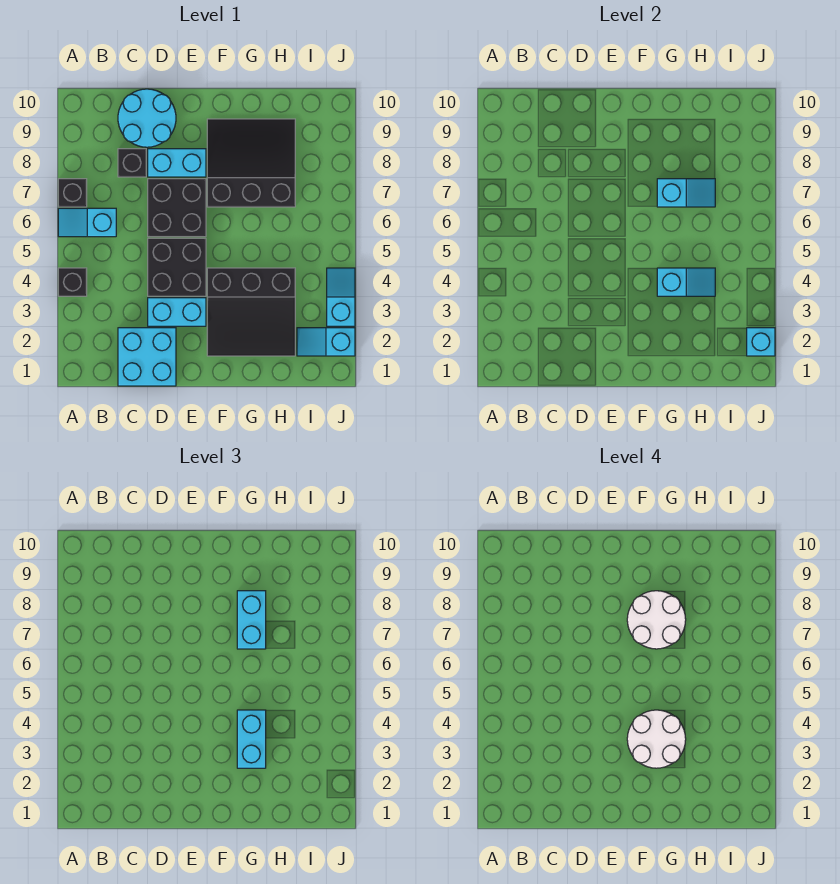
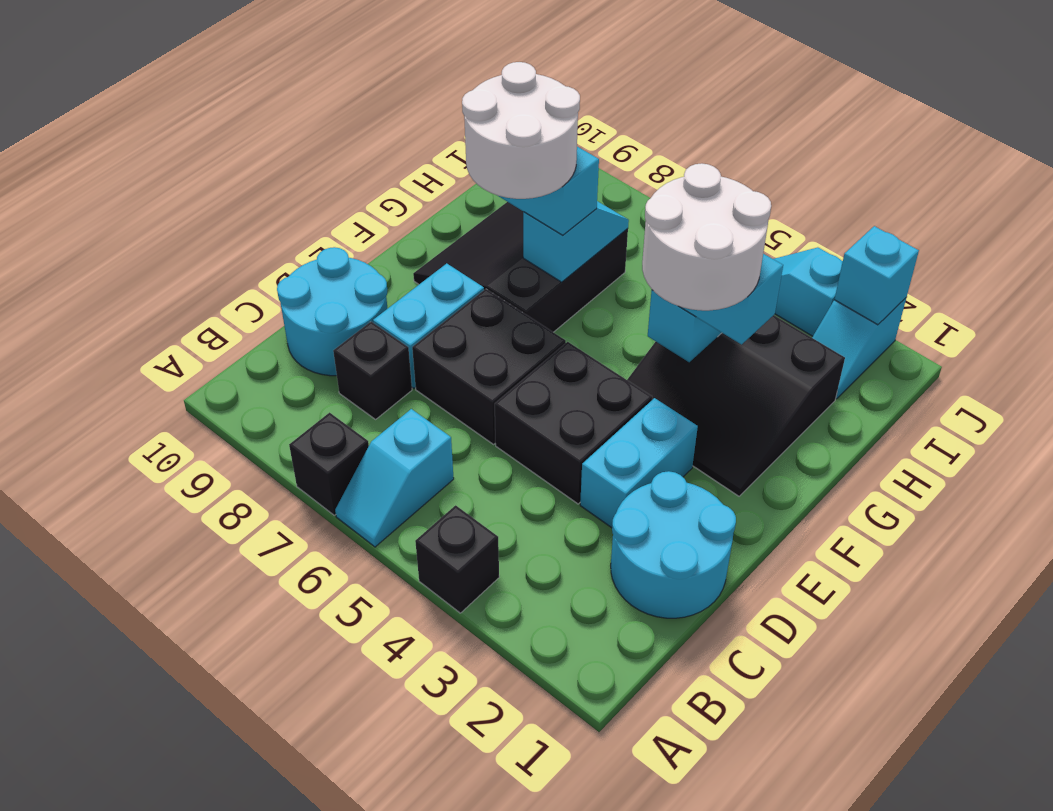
cyan 2x2 brick [118,328,176,386] -> cyan 2x2 round brick [611,471,736,618]
black 3x3 slope [207,268,295,356] -> black 3x3 slope turned to [627,315,845,496]

